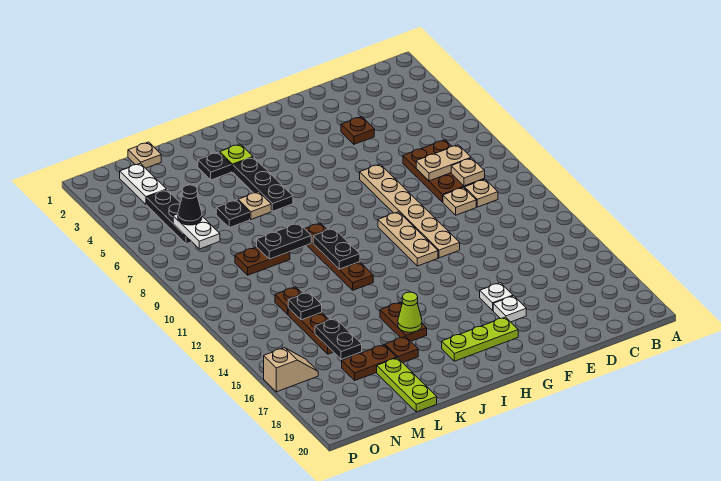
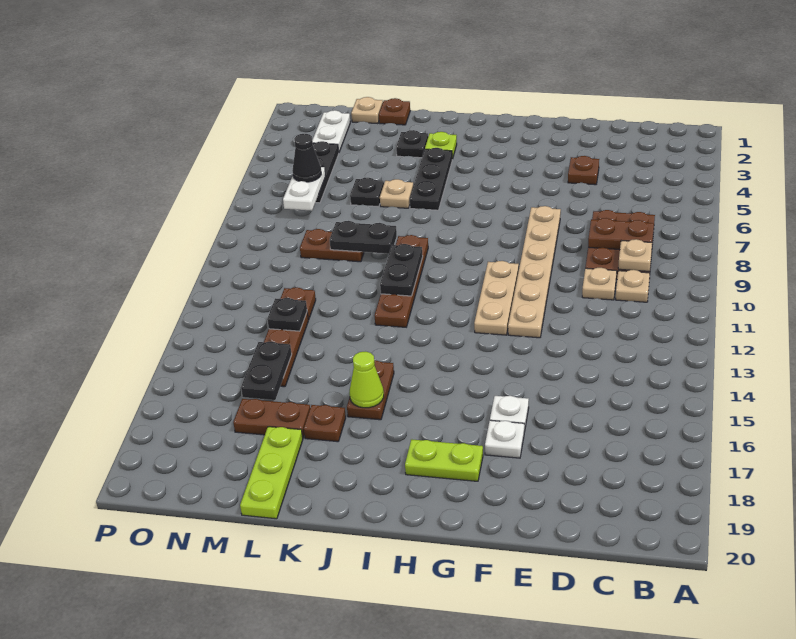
tan 1x2 plate [416,145,471,181] -> brown 1x2 plate [588,218,654,250]
lime 1x3 plate [442,317,518,361] -> lime 1x2 plate [405,439,483,481]
none -> brown 1x1 plate [379,98,410,125]
tan 1x2 slope [264,348,318,392] -> none

